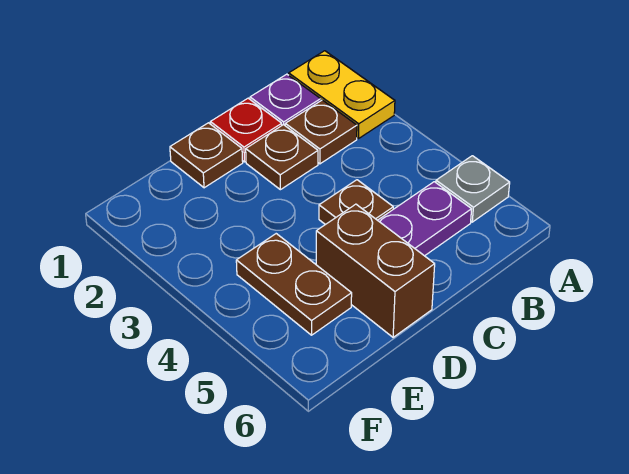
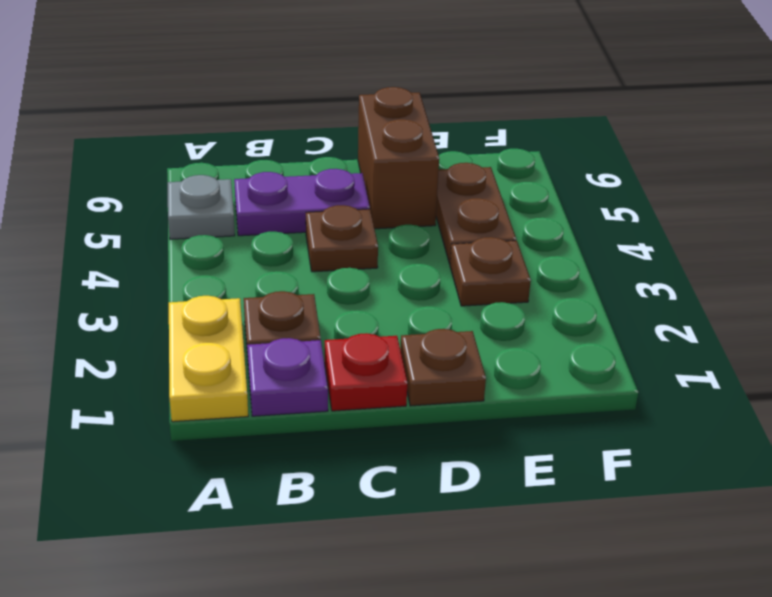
brown 1x1 plate [246,125,318,190] -> brown 1x1 plate moved to [450,237,531,306]

